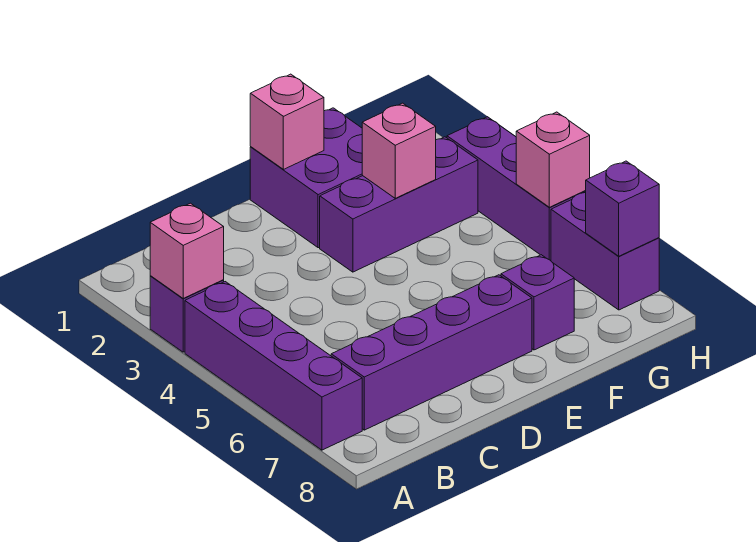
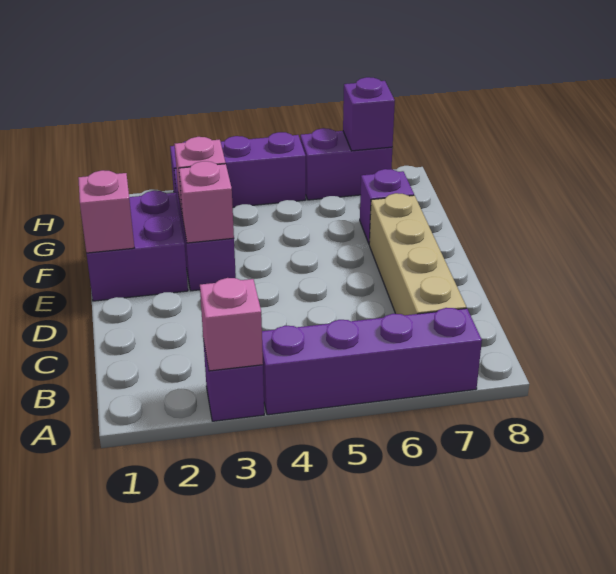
purple 1x4 brick [331,275,532,430] -> tan 1x4 brick [369,193,466,315]
pink 1x1 brick [516,112,590,207] -> pink 1x1 brick moved to [179,161,234,243]

